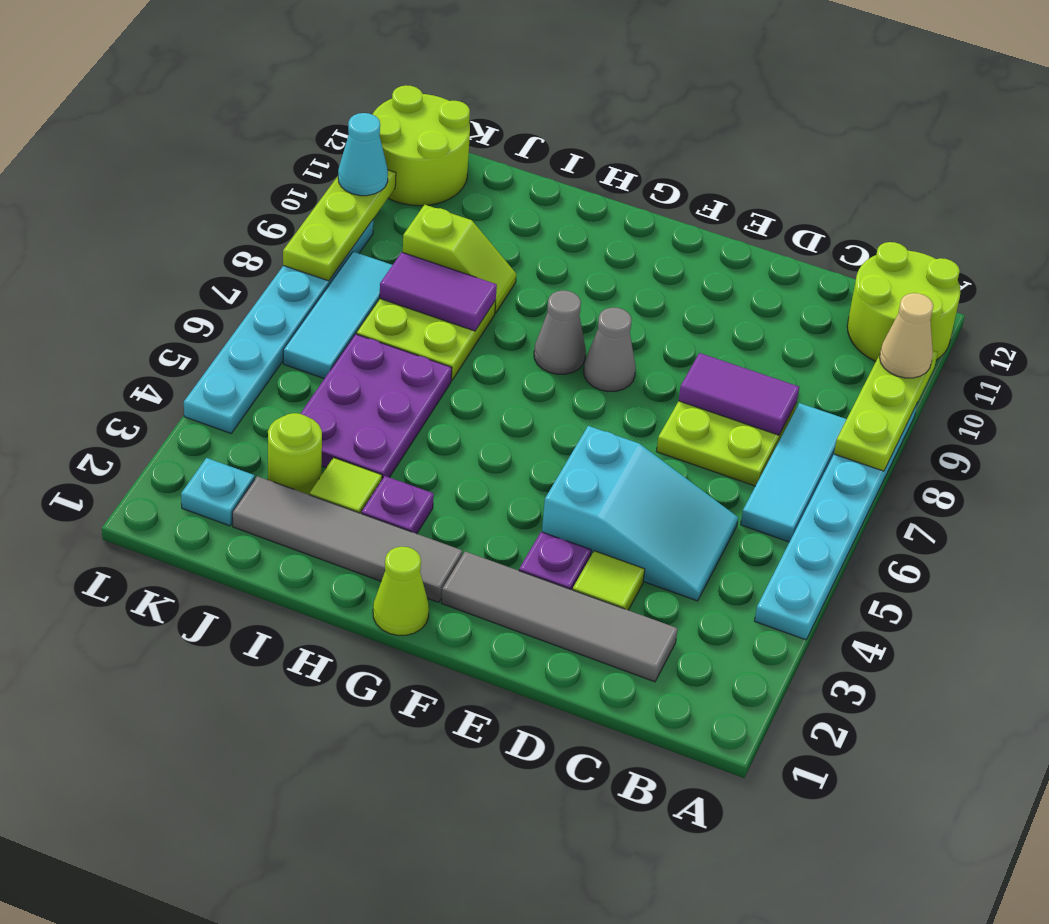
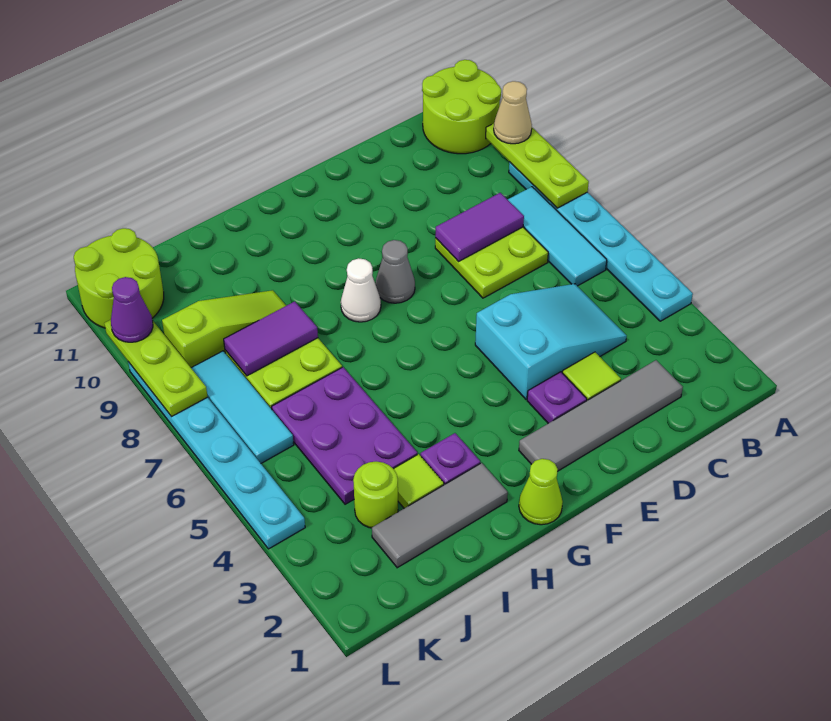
grey 1x4 tile [232,476,462,602] -> grey 1x3 tile [372,463,508,568]
grey 1x1 cone [534,290,586,374] -> white 1x1 cone [341,258,381,322]
lime 1x2 slope [403,205,516,313] -> lime 1x3 slope [162,290,286,368]
cyan 1x1 plate [181,458,255,526] -> none
cyan 1x1 cone [338,113,388,196] -> purple 1x1 cone [111,277,153,342]

